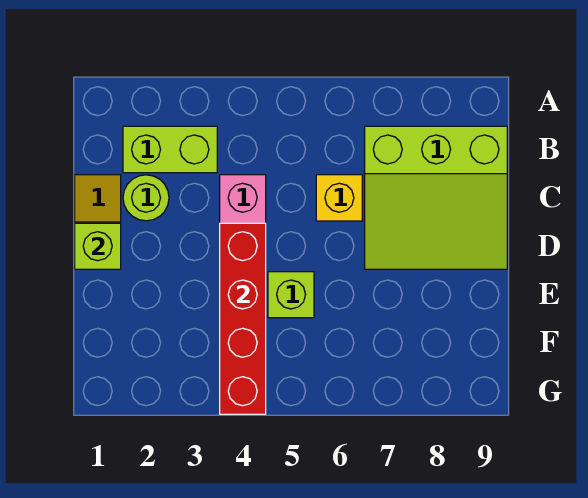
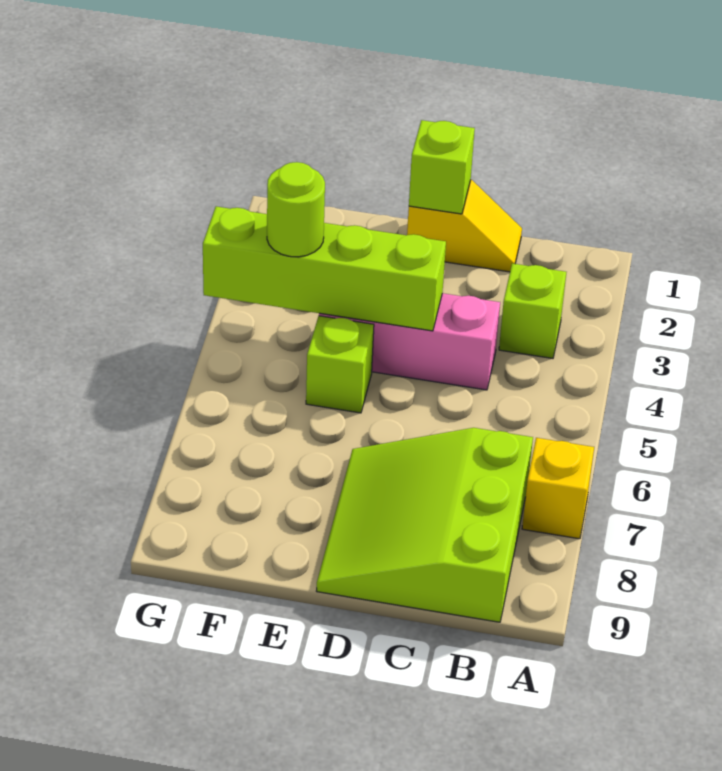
lime 1x2 brick [123,126,217,173] -> lime 1x1 brick [499,263,566,358]
lime 1x1 round brick [123,175,169,221] -> lime 1x1 round brick moved to [267,162,325,257]
yellow 1x1 brick [316,175,362,221] -> yellow 1x1 brick moved to [522,438,594,539]
red 1x4 brick [220,223,266,414] -> lime 1x4 brick [203,206,446,331]

